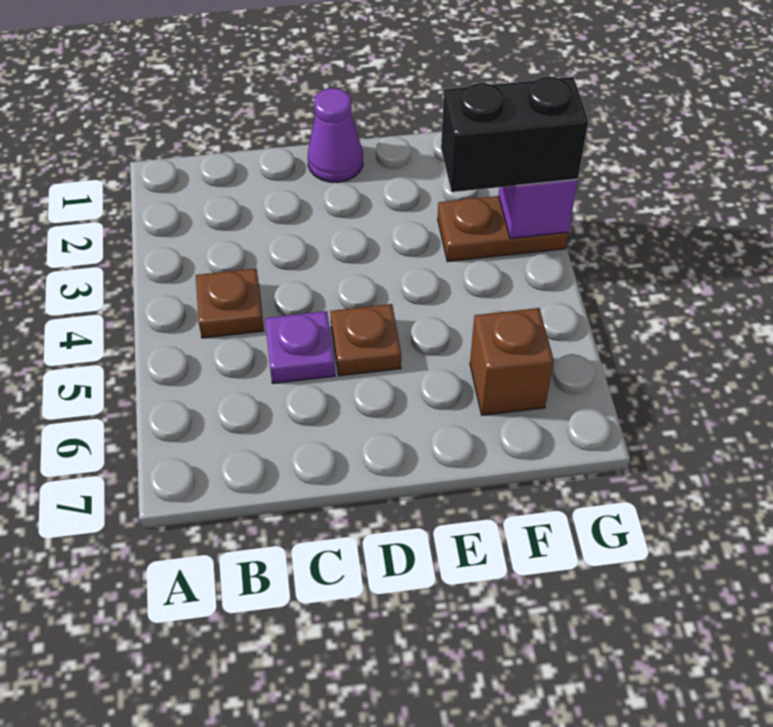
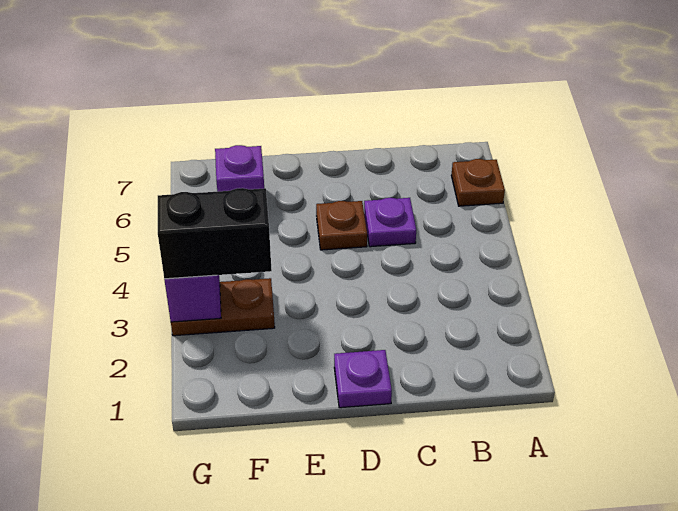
brown 1x1 plate [196,269,263,338] -> brown 1x1 plate moved to [451,159,505,206]
purple 1x1 cone [308,88,363,182] -> purple 1x1 plate [334,350,392,408]
brown 1x1 brick [470,308,554,415] -> purple 1x1 brick [215,145,264,192]

